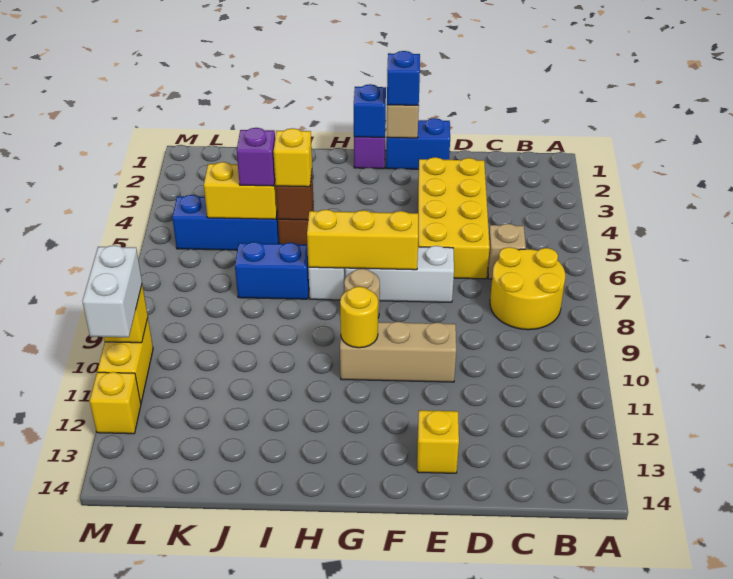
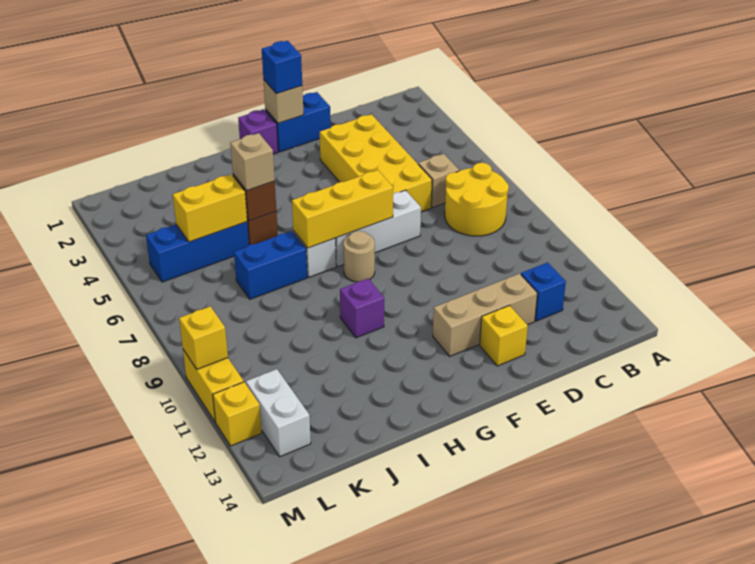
tan 1x3 brick [340,322,456,382] -> tan 1x3 brick moved to [433,274,537,356]
blue 1x1 brick [354,84,386,137] -> blue 1x1 brick moved to [521,262,566,321]
yellow 1x1 round brick [340,287,378,348] -> none
yellow 1x1 brick [273,128,312,187] -> tan 1x1 brick [230,133,275,191]
purple 1x1 brick [237,128,275,186] -> purple 1x1 brick moved to [340,279,384,338]
white 1x2 brick [82,245,142,337] -> white 1x2 brick moved to [246,369,311,457]

